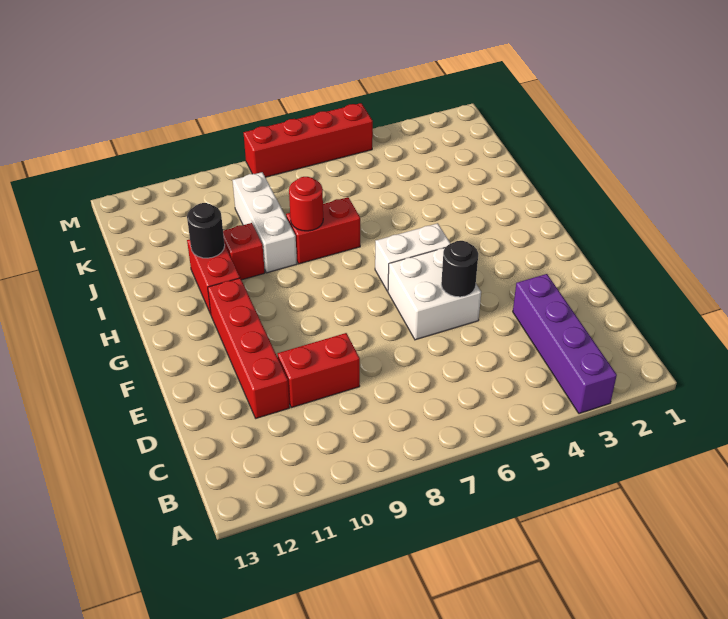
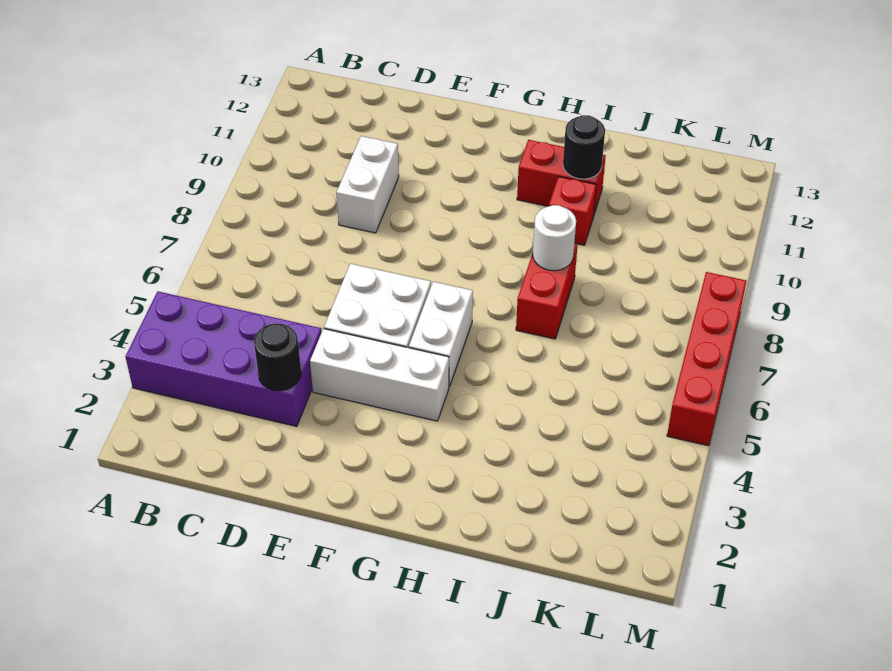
purple 1x4 brick [513,274,617,414] -> purple 2x4 brick [125,292,322,426]
red 1x2 brick [278,333,360,408] -> white 1x2 brick [336,136,399,233]
red 1x4 brick [208,278,290,418] -> none
black 1x1 round brick [441,241,478,297] -> black 1x1 round brick moved to [254,323,301,391]
red 1x1 round brick [289,177,323,231] -> white 1x1 round brick [533,205,576,271]
white 1x3 brick [232,172,297,273] -> white 1x3 brick moved to [310,329,449,421]

